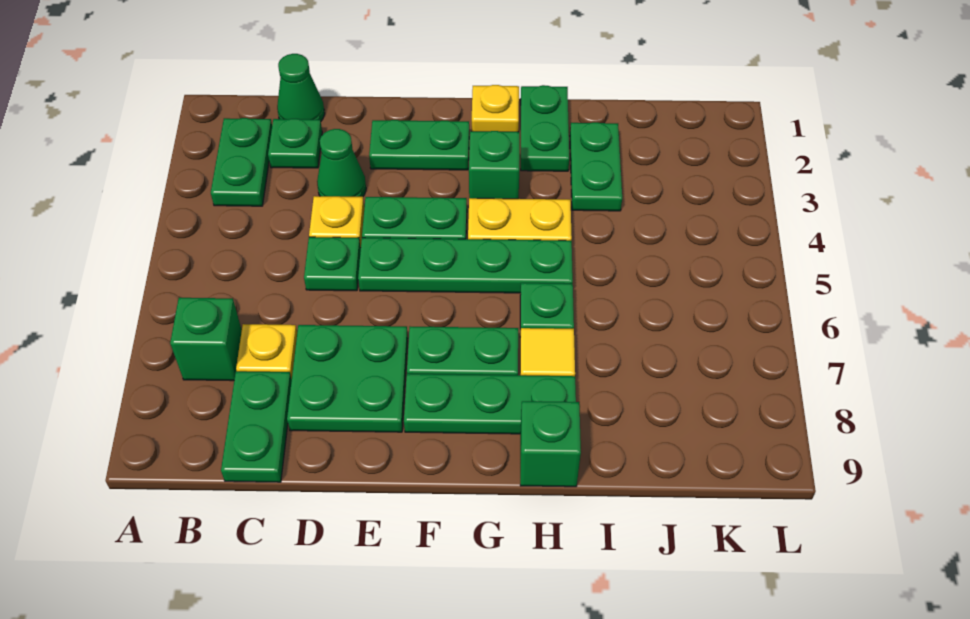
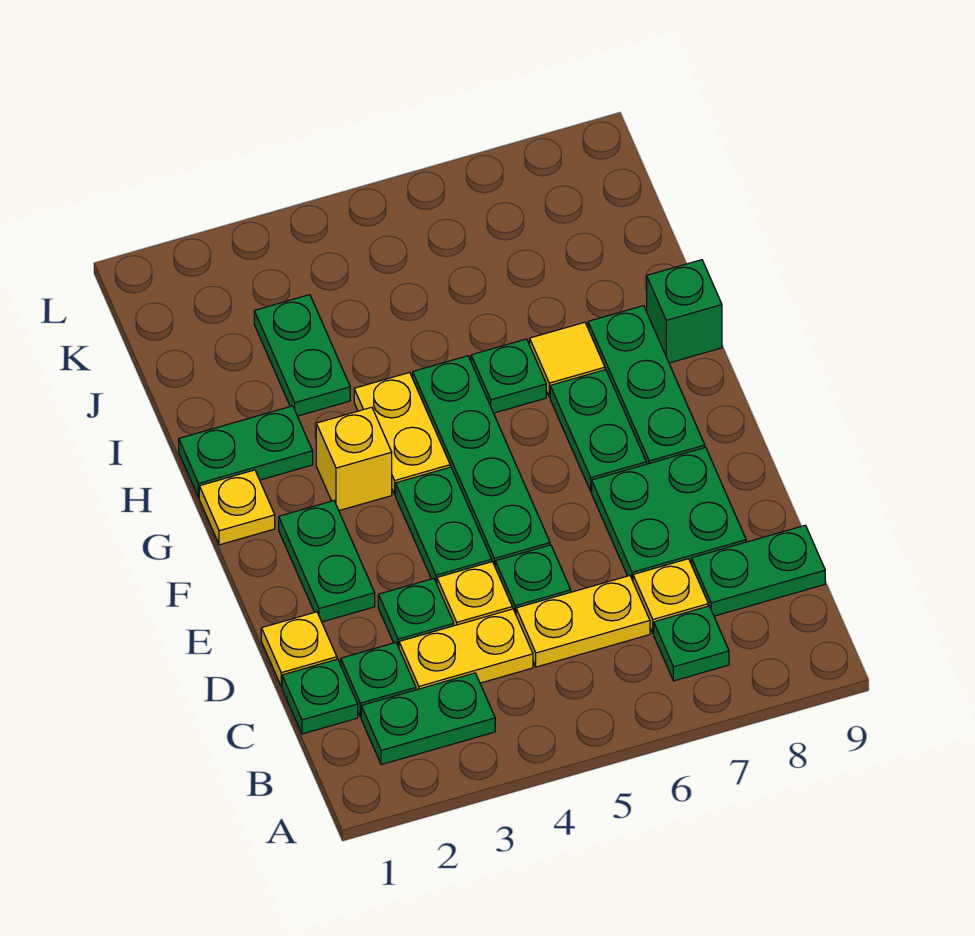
green 1x1 brick [170,298,242,381] -> green 1x1 plate [654,606,729,681]
green 1x1 cone [277,54,325,121] -> green 1x1 plate [282,659,358,734]
none -> yellow 1x2 plate [399,609,533,690]
none -> yellow 1x2 plate [516,576,650,667]
none -> yellow 1x1 plate [261,612,337,687]
green 1x1 cone [317,129,366,197] -> green 1x1 plate [378,578,454,647]
green 1x1 brick [469,131,520,199] -> yellow 1x1 brick [316,407,392,511]
green 1x2 plate [570,122,622,211] -> green 1x2 plate turned to [254,295,350,416]

